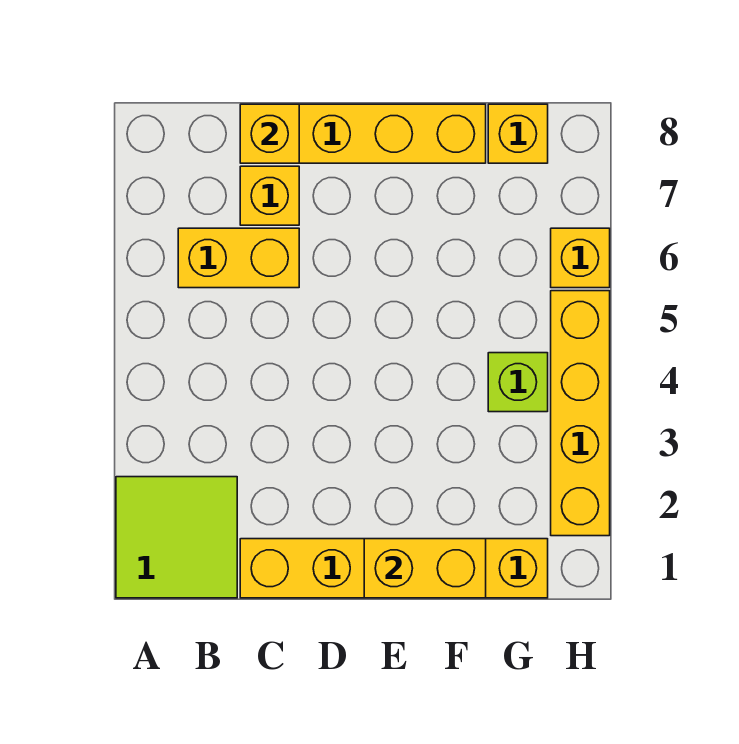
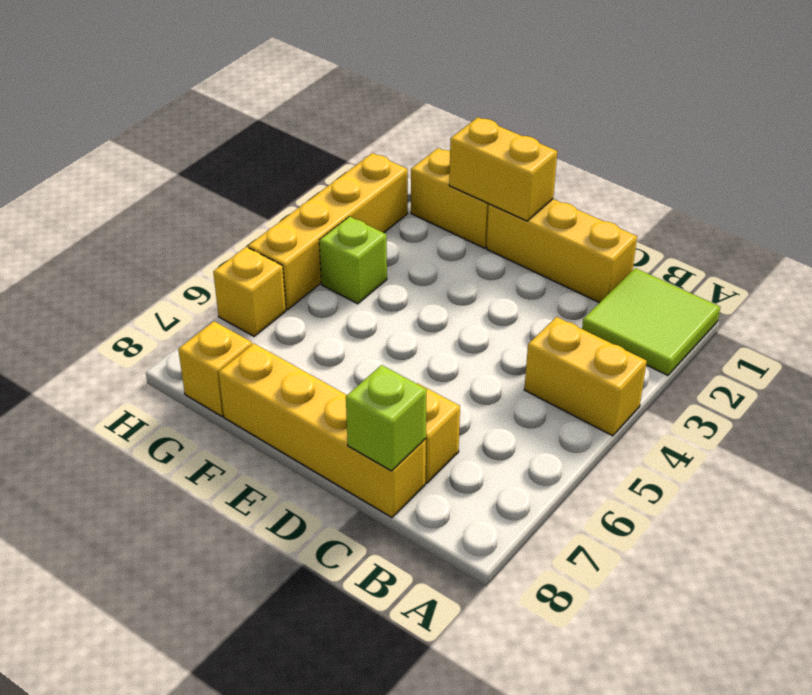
yellow 1x2 brick [178,228,299,288] -> yellow 1x2 brick moved to [524,317,647,436]
yellow 1x1 brick [240,104,299,163] -> lime 1x1 brick [346,365,427,471]

